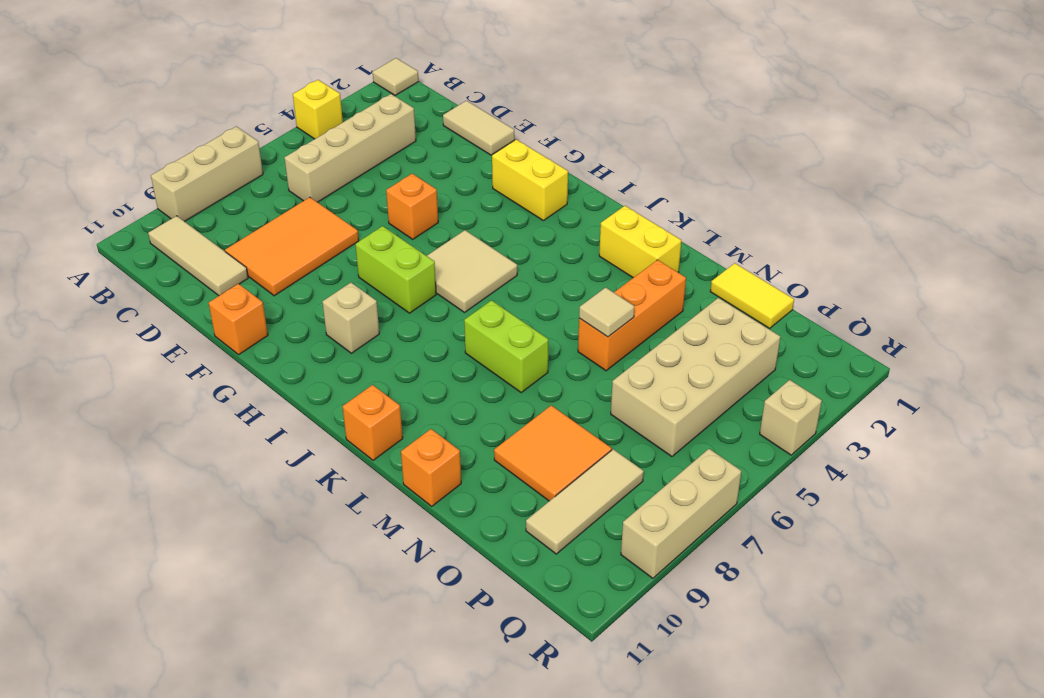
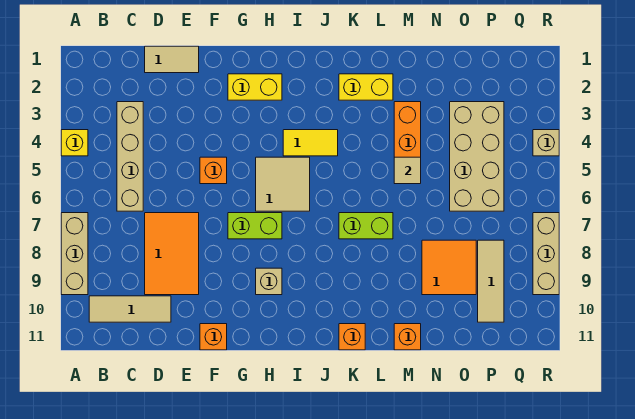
tan 1x1 tile [373,58,419,96] -> none
yellow 1x2 tile [710,263,794,328] -> yellow 1x2 tile moved to [283,130,338,156]

